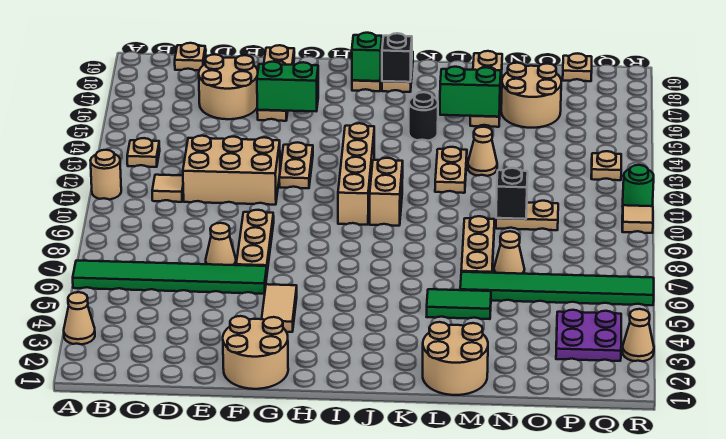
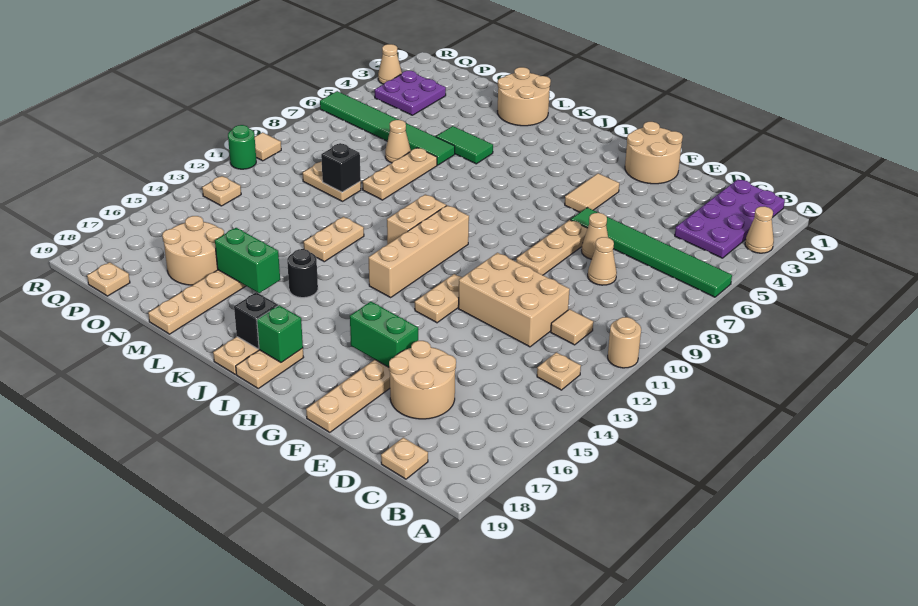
none -> purple 2x4 plate [675,179,785,258]
tan 1x1 cone [468,127,497,176] -> tan 1x1 cone moved to [588,237,617,285]

